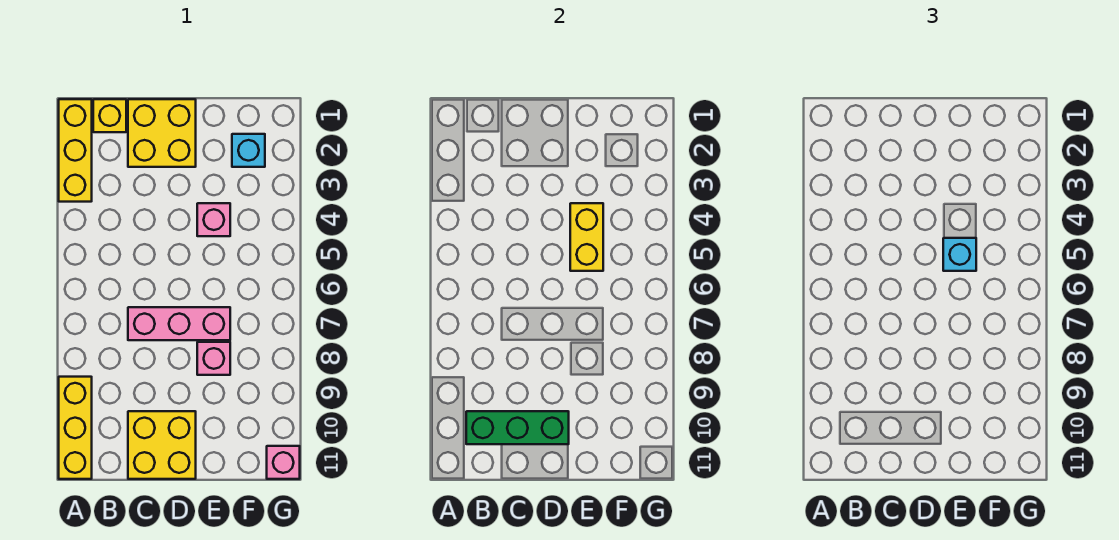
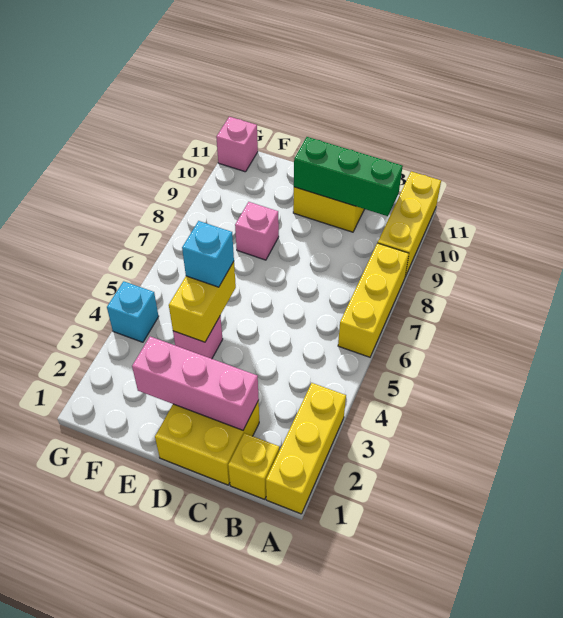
none -> yellow 1x3 brick [338,243,409,357]
pink 1x3 brick [128,307,230,340] -> pink 1x3 brick moved to [132,337,259,430]
cyan 1x1 brick [232,134,265,167] -> cyan 1x1 brick moved to [107,281,159,342]

